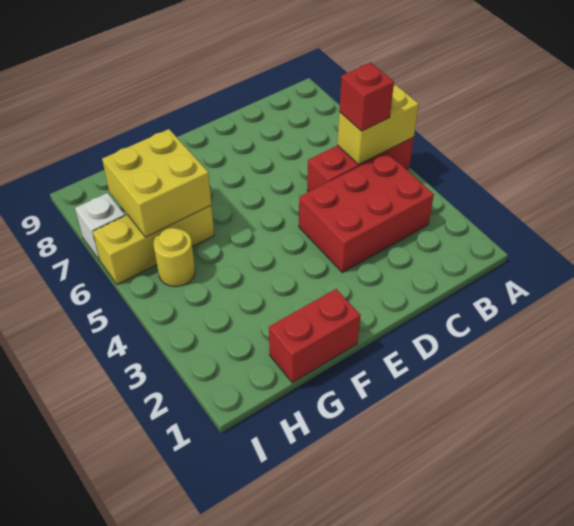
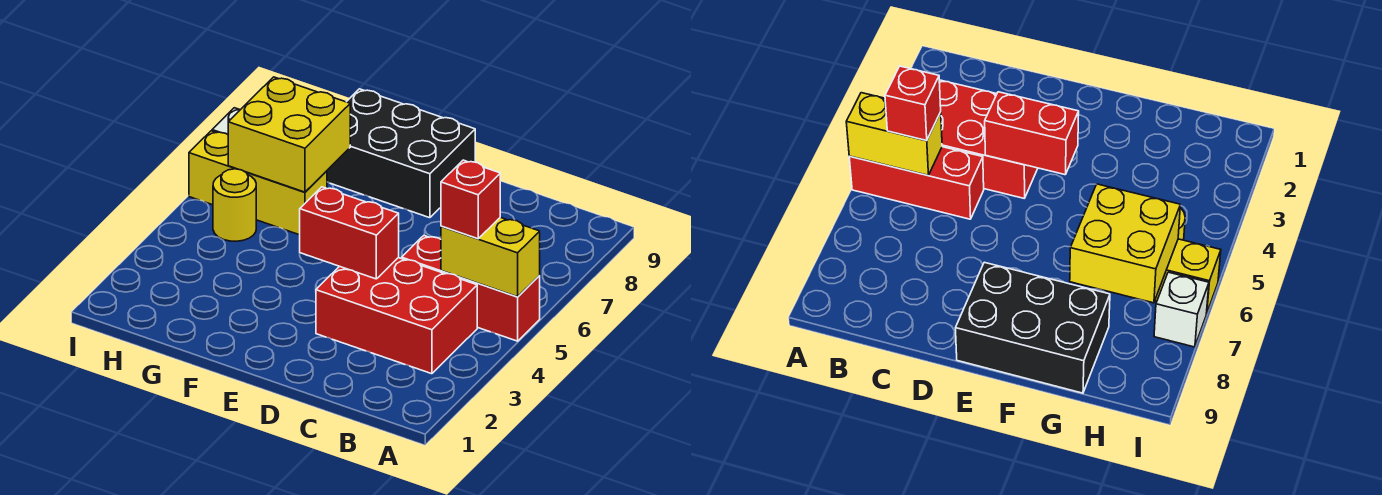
none -> black 2x3 brick [327,89,475,218]
red 1x2 brick [269,289,361,383] -> red 1x2 brick moved to [300,187,399,279]

